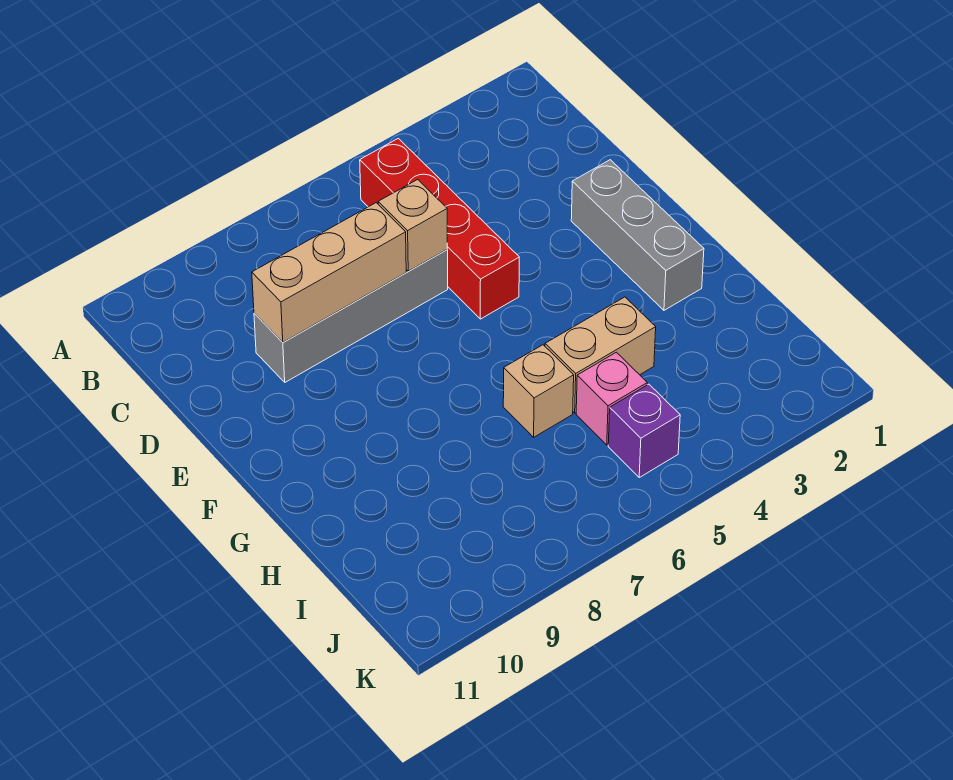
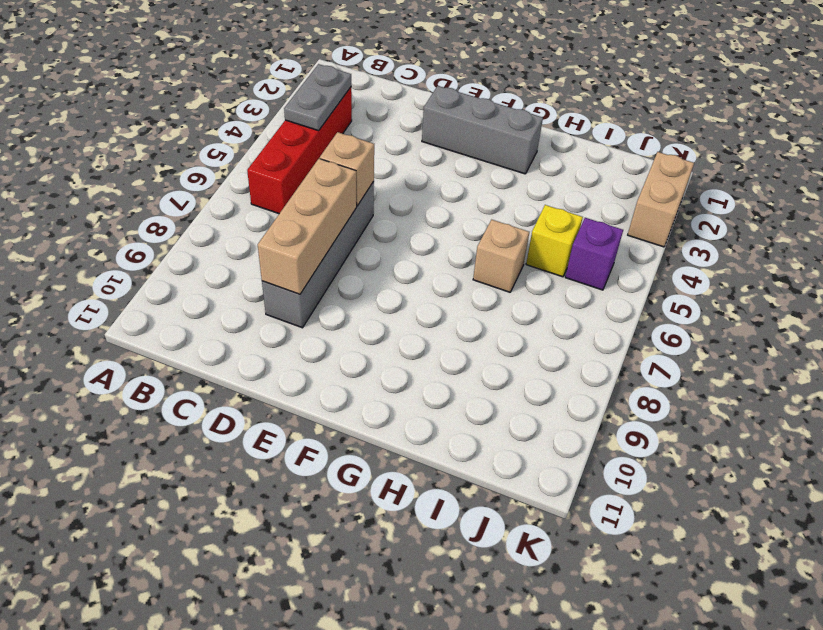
none -> grey 1x2 plate [284,64,351,131]
red 1x4 brick [360,138,519,319] -> red 1x4 brick turned to [247,87,352,214]
tan 1x2 brick [545,297,656,413] -> tan 1x2 brick moved to [628,152,694,247]
pink 1x1 brick [576,352,647,445] -> yellow 1x1 brick [526,205,583,277]

